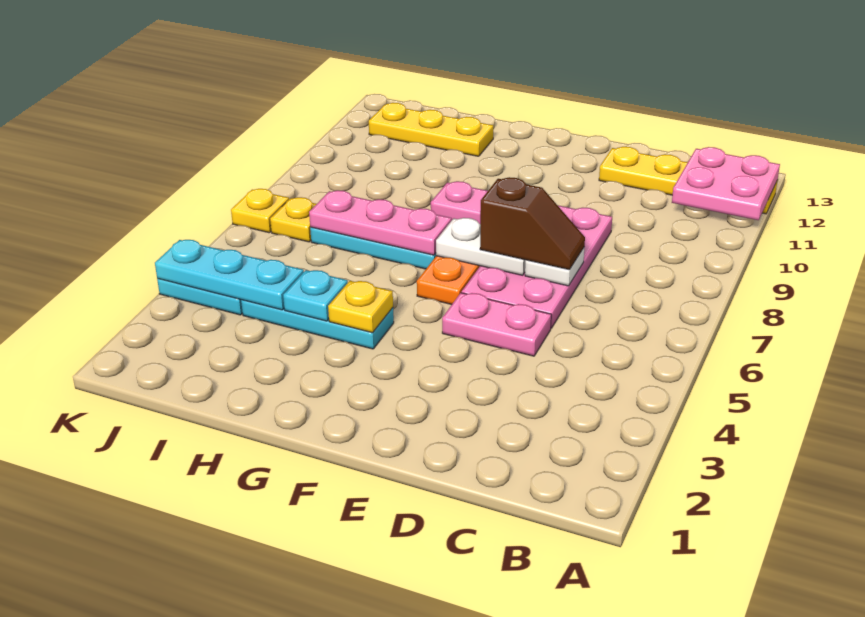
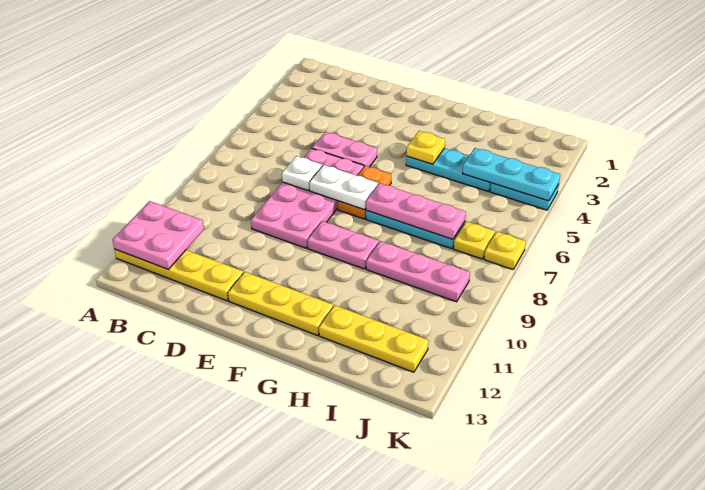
brown 1x2 slope [480,177,585,270] -> none
none -> yellow 1x3 plate [228,272,333,335]
cyan 1x1 plate [283,270,348,321] -> none
none -> pink 1x3 plate [366,241,470,302]

